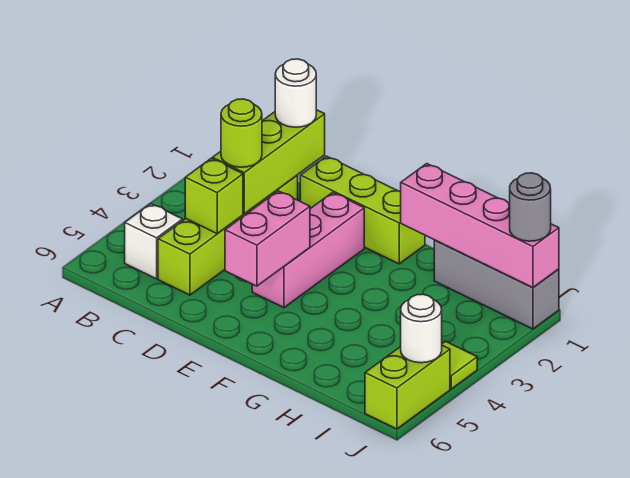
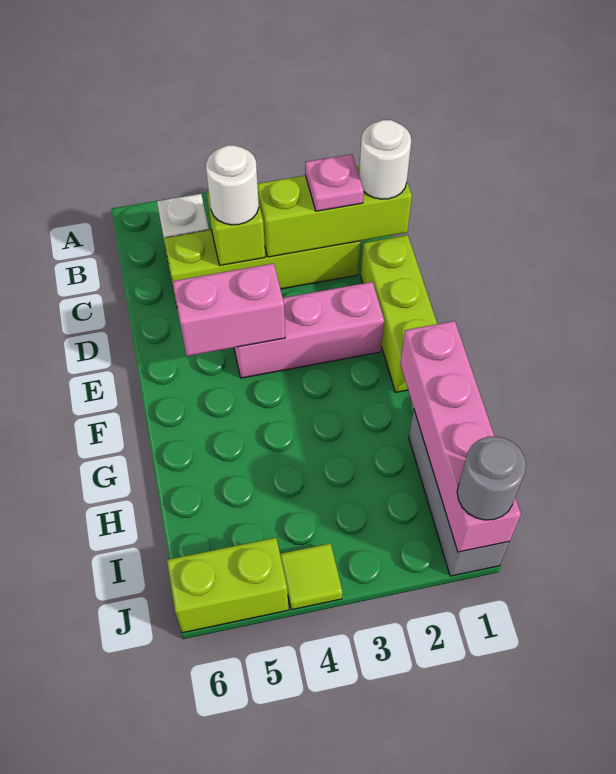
none -> pink 1x1 plate [305,154,364,211]
lime 1x1 round brick [221,99,262,167] -> none
white 1x1 round brick [401,294,442,363] -> white 1x1 round brick moved to [206,145,259,225]

